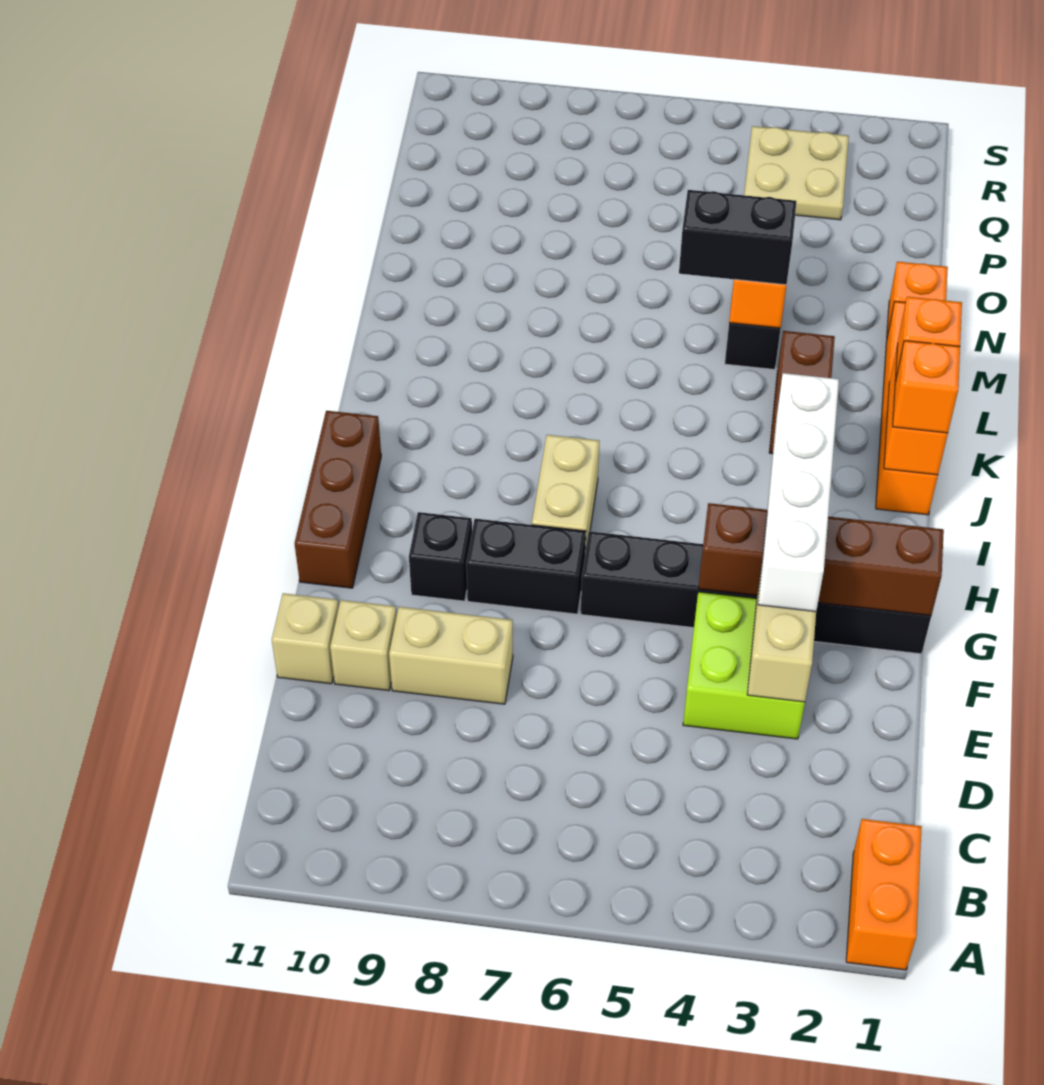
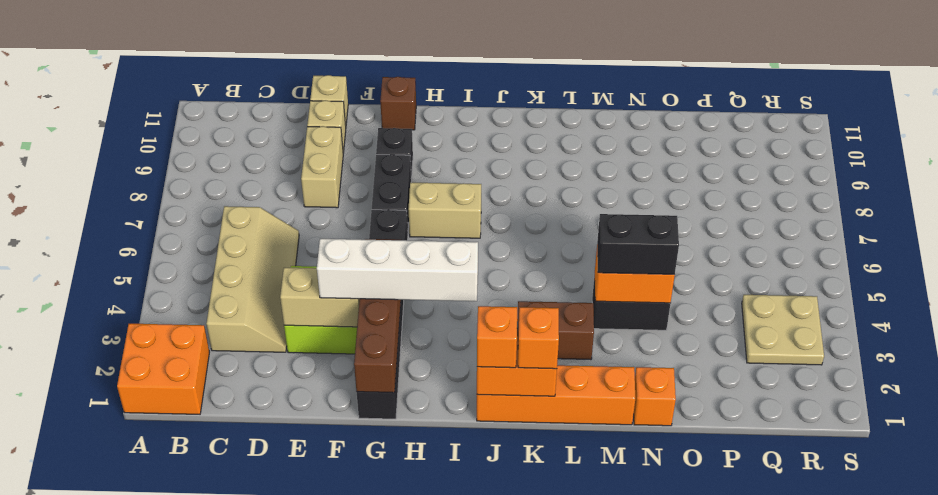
orange 1x2 brick [846,819,922,970] -> orange 2x2 brick [117,324,209,414]
none -> tan 2x4 slope [206,206,299,352]
brown 1x3 brick [295,411,381,588] -> brown 1x1 brick [380,77,416,130]
black 1x2 brick [679,190,797,285] -> black 1x2 brick turned to [597,214,679,274]

